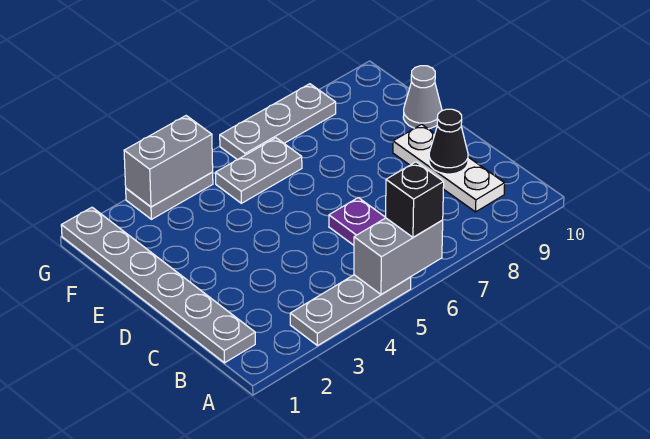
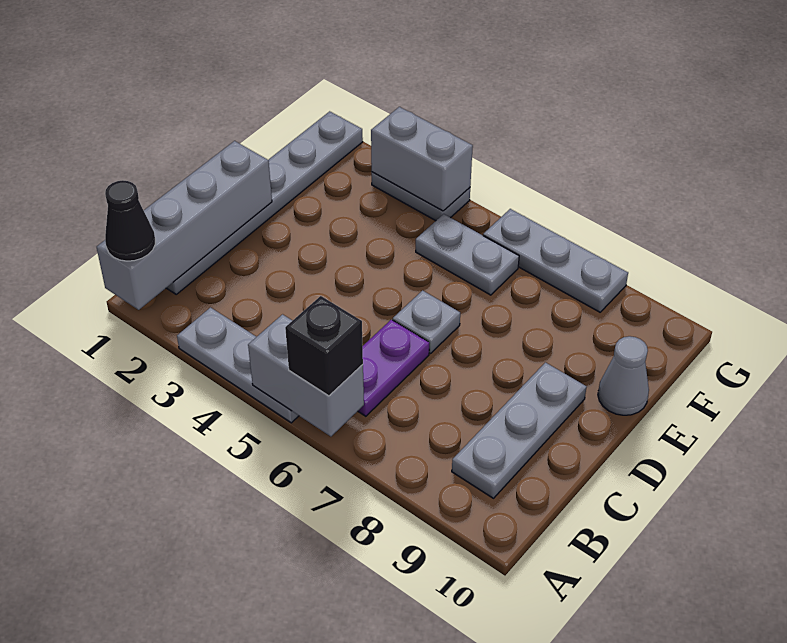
none -> grey 1x4 brick [97,141,272,310]
white 1x3 plate [393,124,505,212] -> grey 1x3 plate [452,363,587,498]
black 1x1 cone [429,109,468,174] -> black 1x1 cone moved to [105,180,155,261]
none -> grey 1x1 plate [393,291,460,354]

